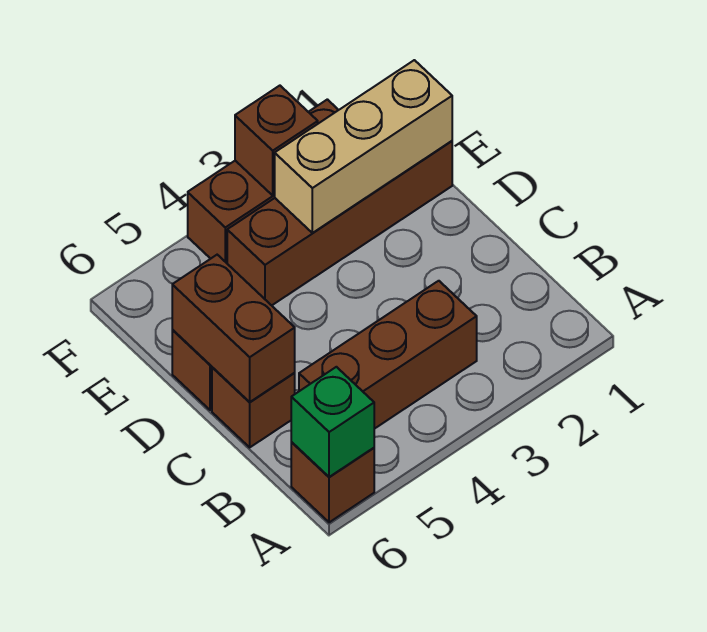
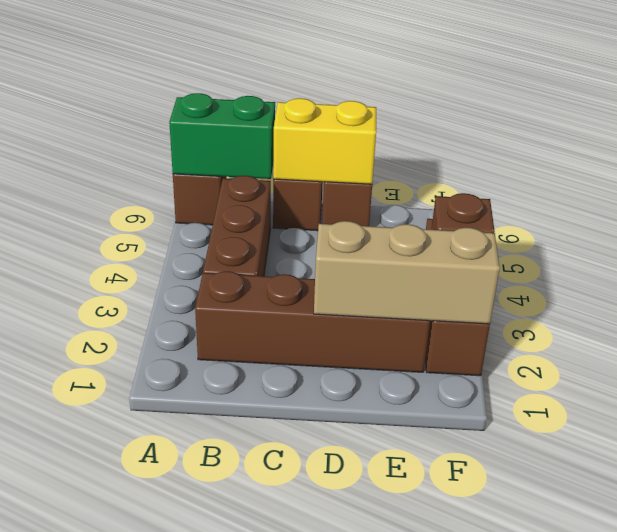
green 1x1 brick [291,367,374,477] -> green 1x2 brick [169,93,275,179]
brown 1x2 brick [172,255,295,402] -> yellow 1x2 brick [273,98,376,184]
brown 1x4 brick [227,141,452,305] -> brown 1x4 brick turned to [195,271,430,372]
tan 1x3 brick [275,60,452,233] -> tan 1x3 brick turned to [314,221,500,324]

